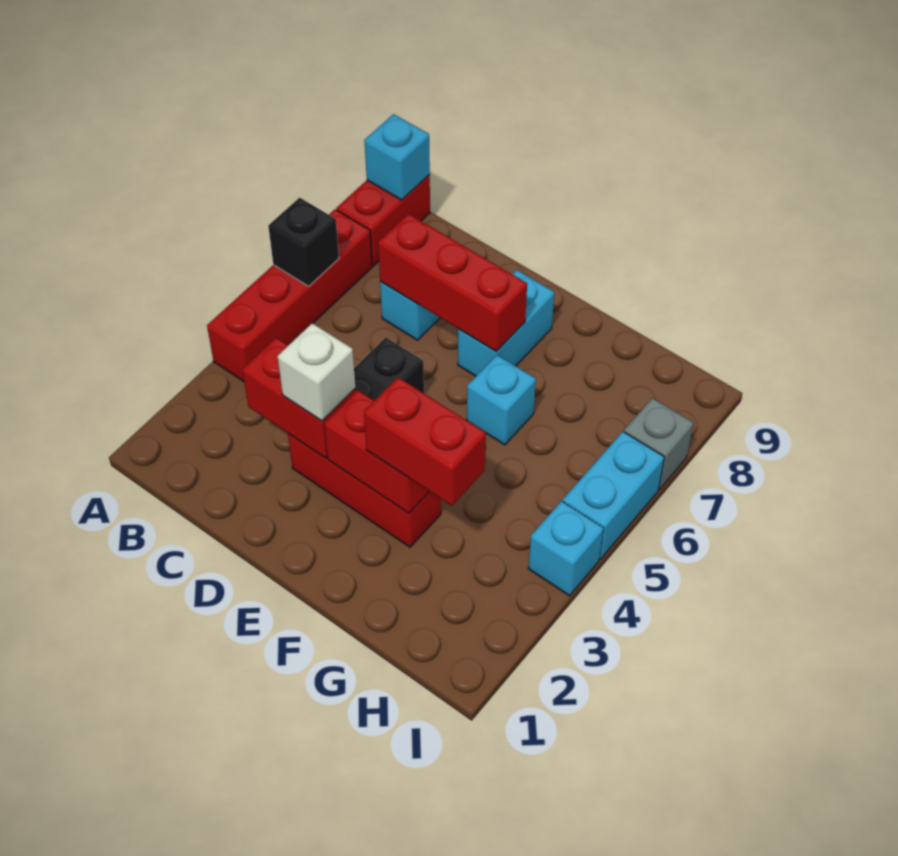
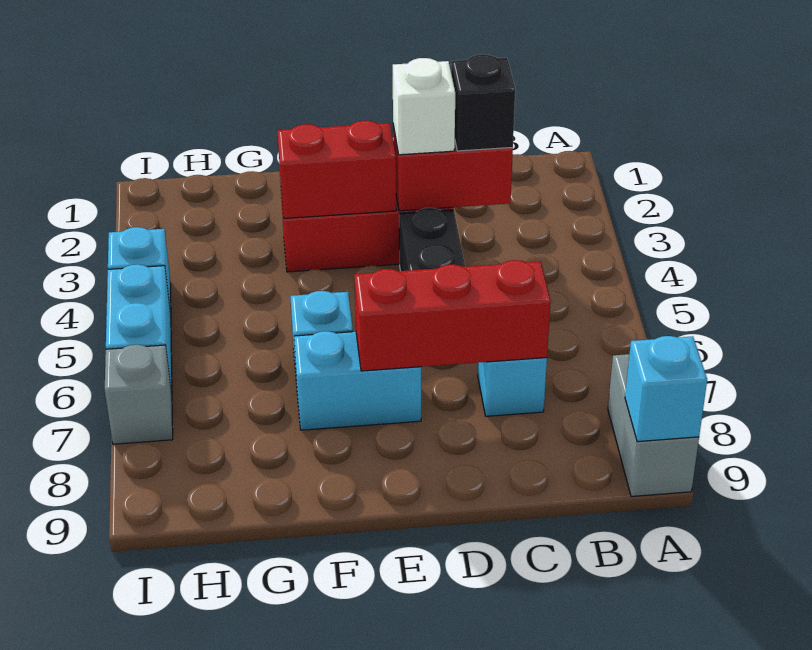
red 1x4 brick [207,210,372,381] -> none
black 1x1 brick [268,198,339,286] -> black 1x1 brick moved to [451,54,515,151]
red 1x2 brick [336,175,430,266] -> grey 1x2 brick [608,354,699,497]
cyan 1x2 brick [458,270,554,376] -> cyan 1x2 brick turned to [294,331,421,430]
red 1x2 brick [364,377,486,506] -> none

